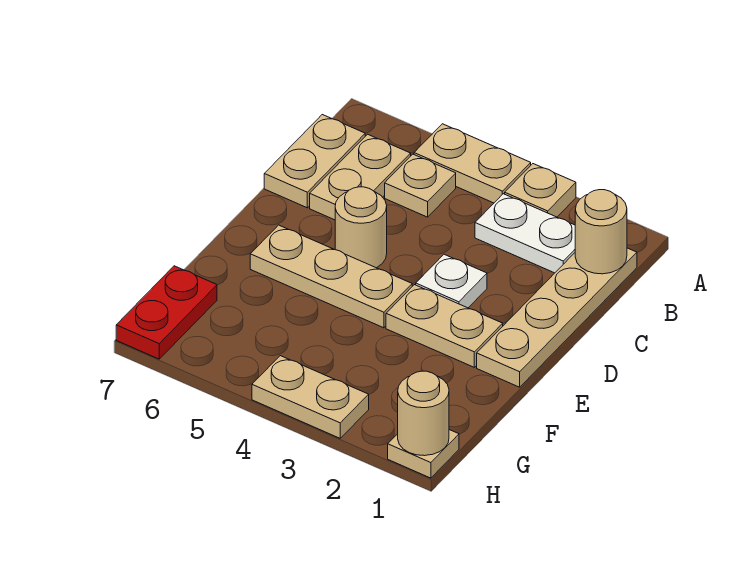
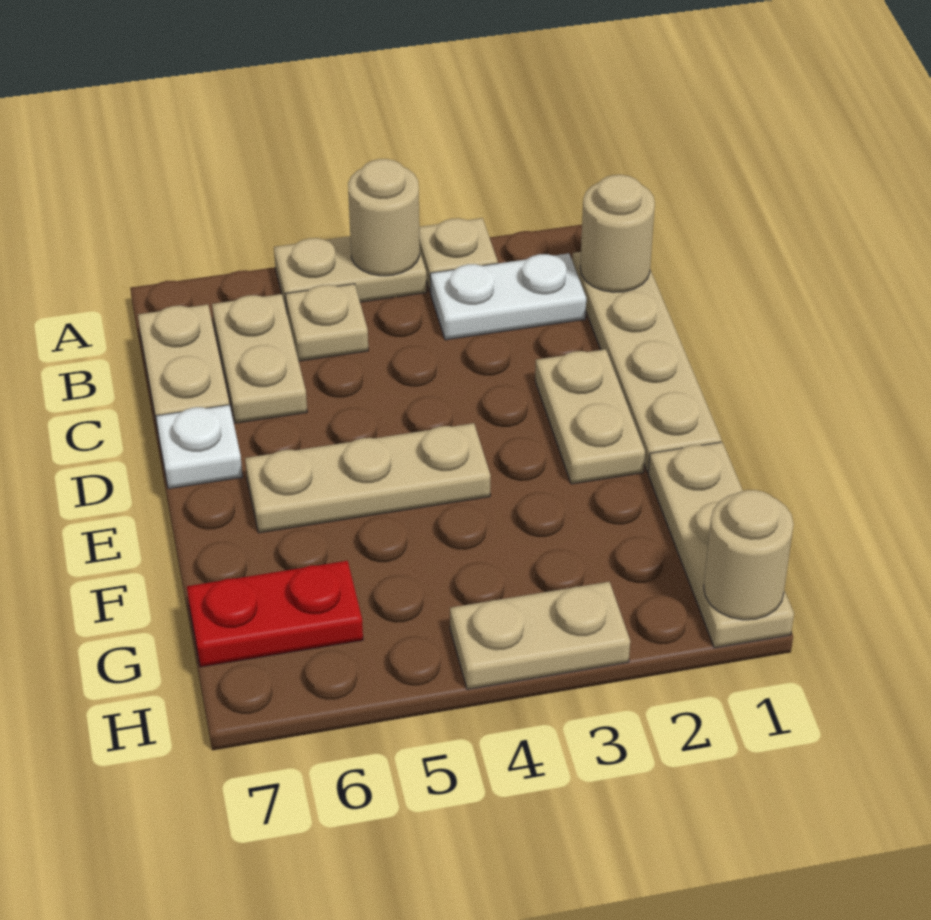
white 1x1 plate [416,254,487,308] -> white 1x1 plate moved to [156,405,243,489]
tan 1x1 round brick [335,187,387,268] -> tan 1x1 round brick moved to [348,159,420,276]
tan 1x2 plate [386,285,503,367] -> tan 1x2 plate turned to [535,349,645,484]
red 1x2 plate [116,266,217,359] -> red 1x2 plate turned to [187,561,363,667]
tan 1x1 plate [388,430,459,478] -> tan 1x3 plate [648,442,794,648]

